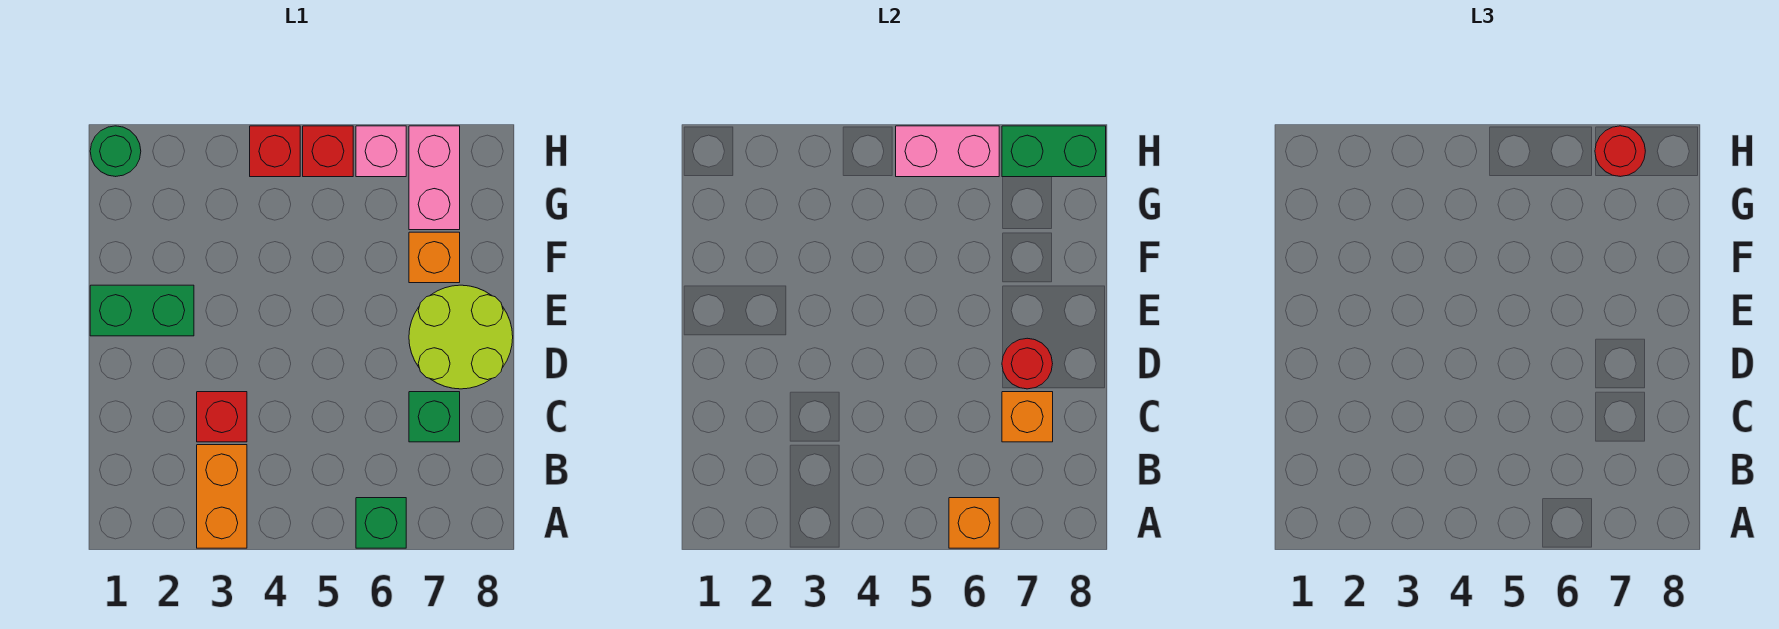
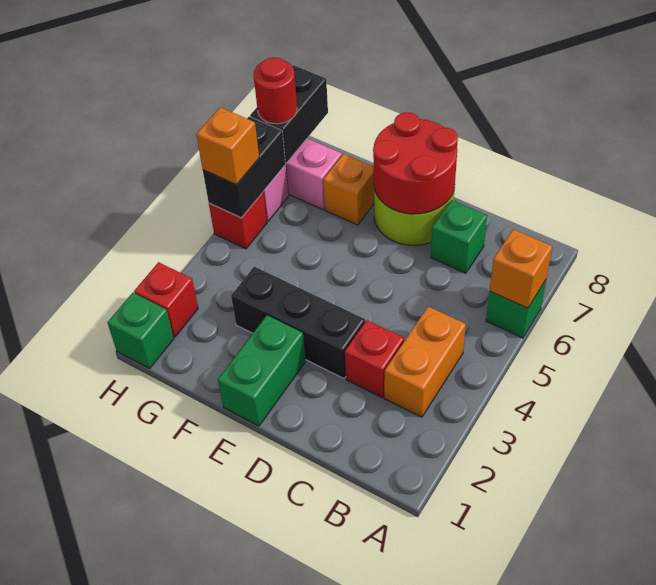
orange 1x2 brick [197,445,247,548] -> orange 1x2 brick turned to [384,307,466,417]
orange 1x1 brick [1002,392,1053,442] -> orange 1x1 brick moved to [196,107,259,184]
none -> black 1x3 brick [231,267,365,378]
red 1x1 round brick [1002,338,1053,389] -> red 2x2 round brick [373,112,458,214]
green 1x1 round brick [90,126,141,177] -> green 1x1 brick [107,293,174,368]
red 1x1 brick [250,126,300,177] -> red 1x1 brick moved to [134,262,198,337]
pink 1x2 brick [896,126,999,177] -> black 1x2 brick [203,117,286,218]
green 1x2 brick [1002,126,1106,177] -> black 1x2 brick [250,65,328,163]

